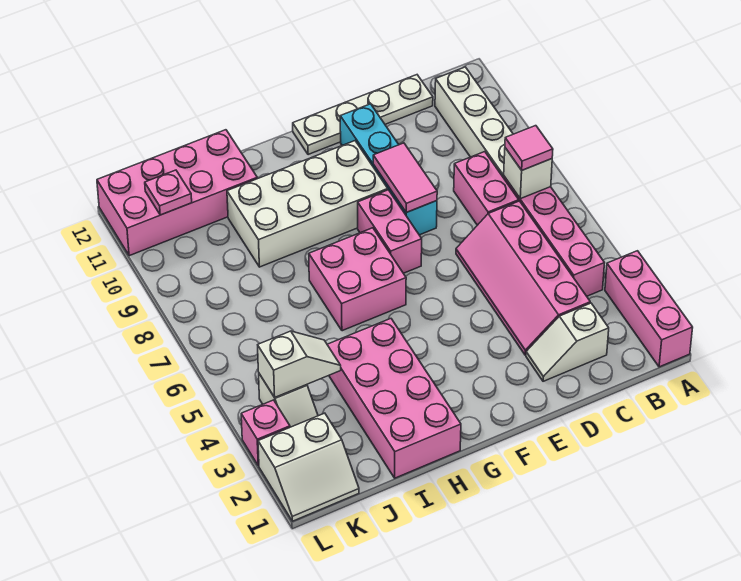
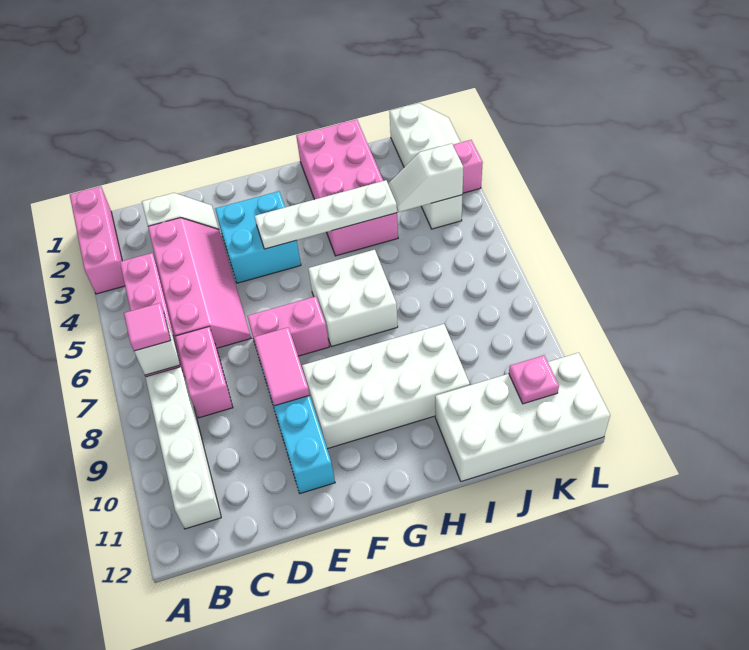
white 1x4 plate [293,75,433,155] -> white 1x4 plate moved to [255,180,397,249]
none -> cyan 2x2 brick [215,191,301,283]
pink 1x2 brick [358,190,422,273] -> pink 1x2 brick turned to [247,296,329,360]
pink 2x2 brick [309,228,406,331] -> white 2x2 brick [308,250,398,347]
pink 2x4 brick [97,130,257,256] -> white 2x4 brick [435,353,610,481]
white 2x2 slope [258,413,359,521] -> white 2x2 slope turned to [390,103,461,167]

